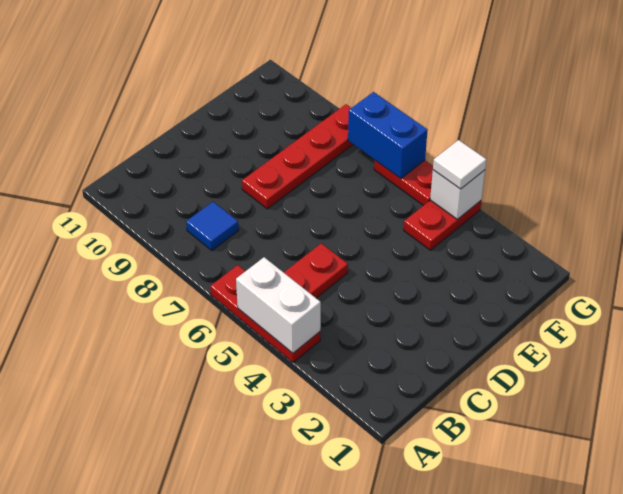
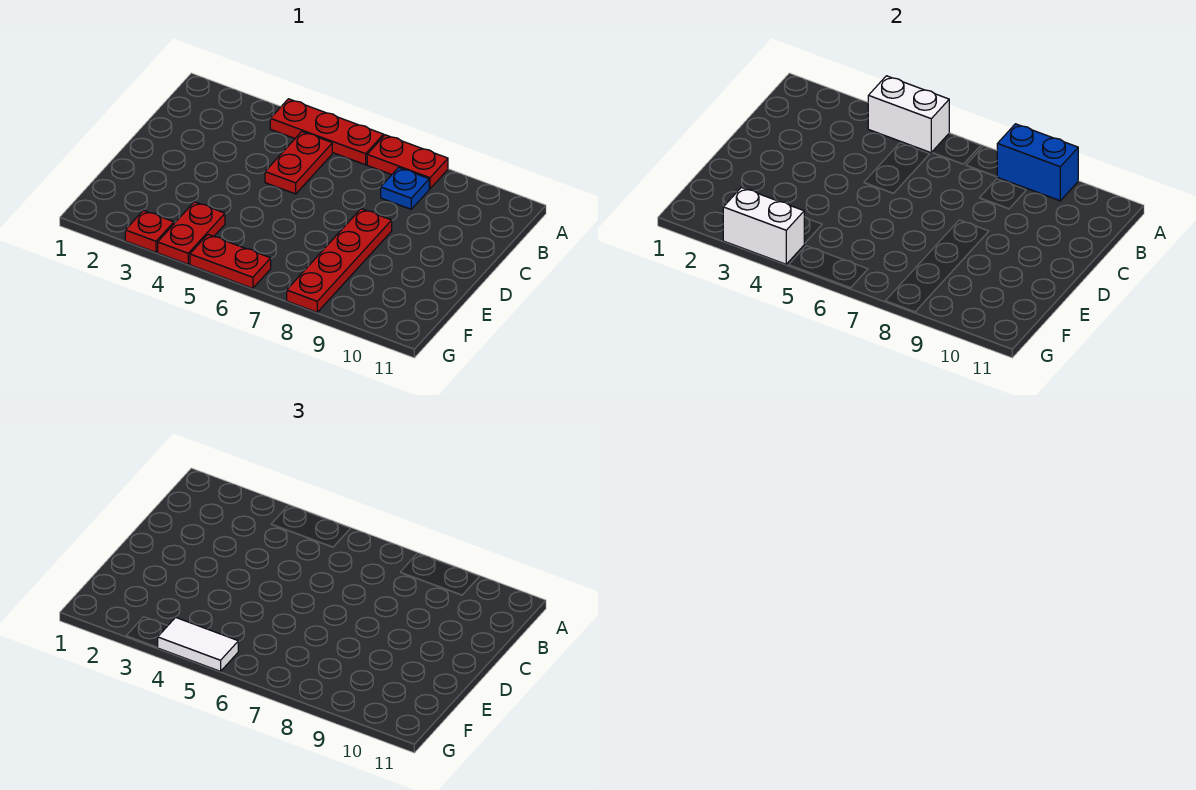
none -> red 1x2 plate [367,135,448,189]
blue 1x1 tile [186,202,239,250] -> blue 1x1 plate [381,167,429,209]
none -> red 1x1 plate [125,210,174,252]
white 1x1 brick [430,170,485,219] -> white 1x2 brick [723,187,804,264]
white 1x1 tile [433,140,487,189] -> white 1x2 tile [157,617,238,671]
blue 1x2 brick [348,92,428,179] -> blue 1x2 brick moved to [997,124,1078,201]

